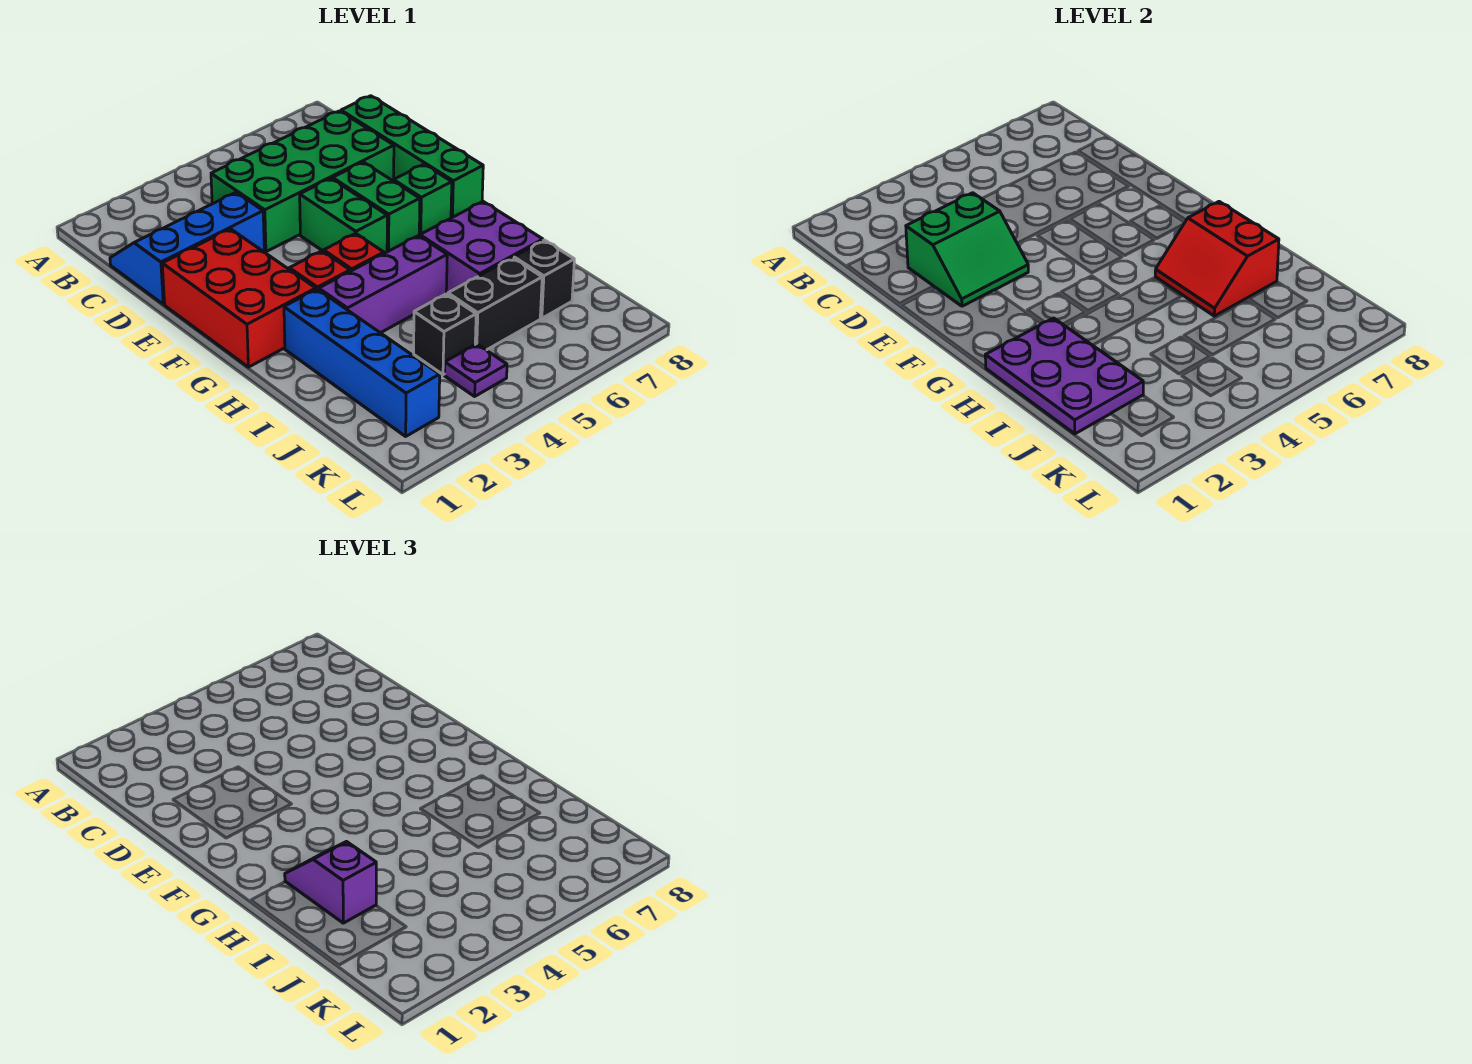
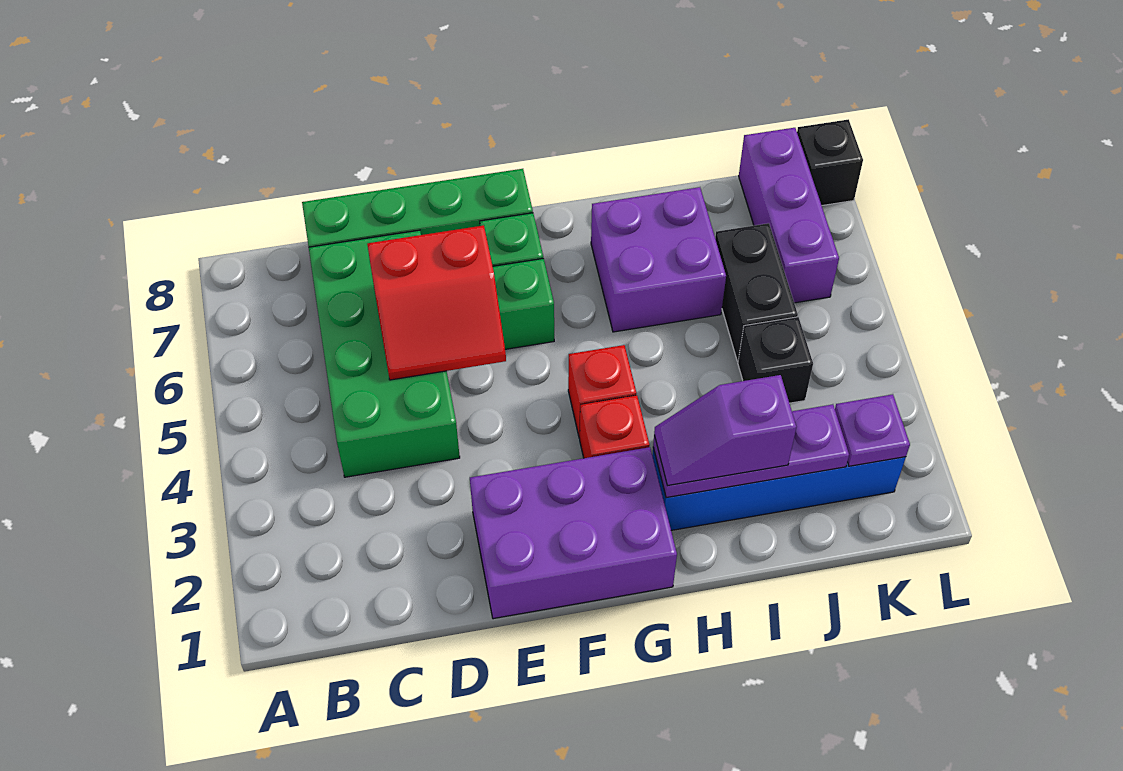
blue 2x3 slope [110,192,264,304] -> none
green 2x2 slope [906,193,1028,306] -> none
red 2x3 brick [162,229,316,367] -> purple 2x3 brick [470,447,677,619]
green 1x2 brick [300,179,387,253] -> none
purple 2x3 plate [985,318,1143,434] -> purple 1x3 plate [653,404,849,498]
purple 1x3 brick [319,236,447,333] -> purple 1x3 brick moved to [739,128,839,303]
red 2x2 slope [1155,202,1279,316] -> red 2x2 slope moved to [367,225,506,380]
black 1x1 brick [514,240,574,318] -> black 1x1 brick moved to [797,119,863,206]
purple 1x1 plate [445,344,507,396] -> purple 1x1 plate moved to [835,394,910,466]

